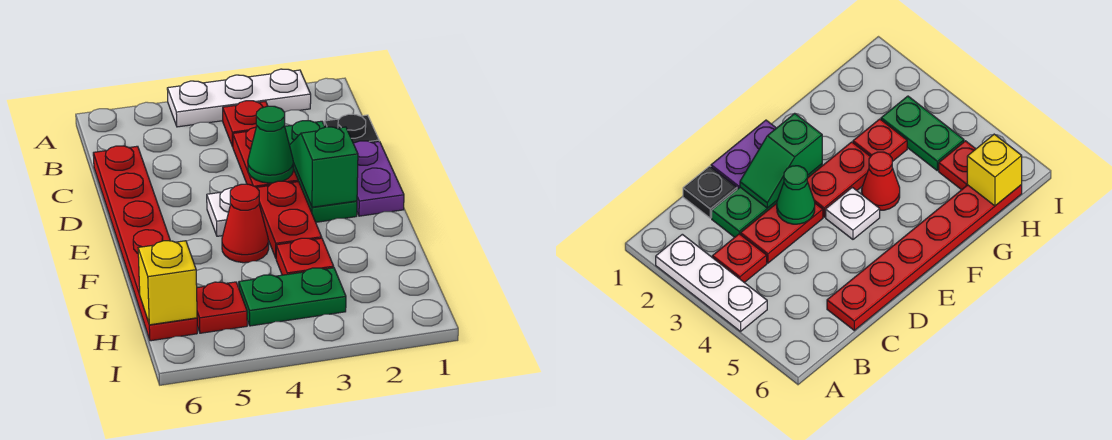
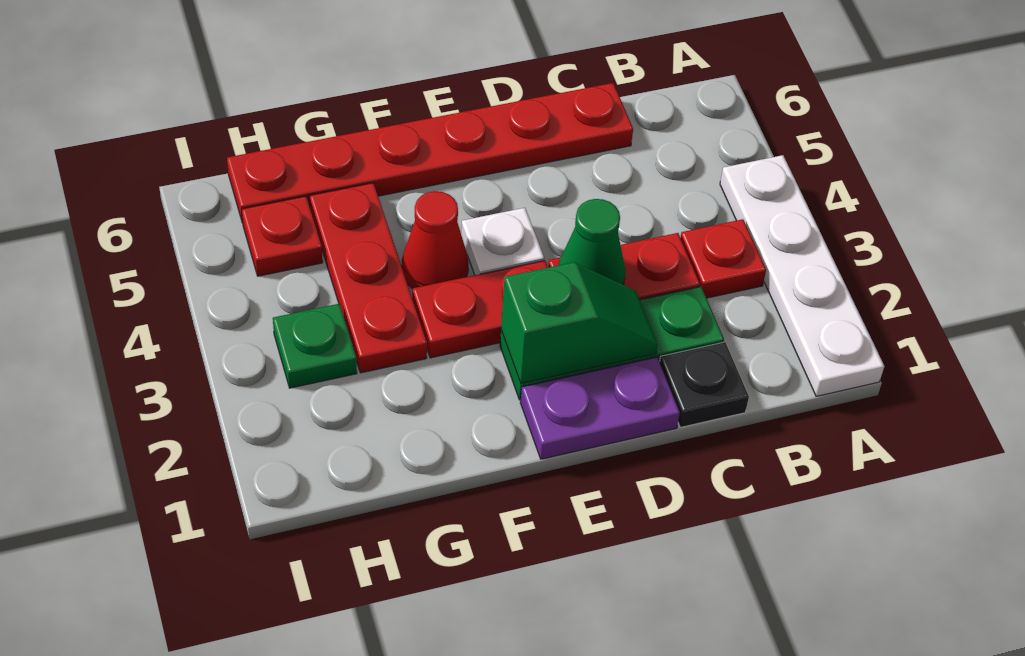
white 1x3 plate [167,69,311,127] -> white 1x4 plate [720,155,884,396]
red 1x1 plate [276,238,334,275] -> red 1x3 plate [310,183,427,373]
green 1x2 plate [239,268,346,326] -> green 1x1 plate [273,304,357,388]
yellow 1x1 brick [138,241,197,325] -> none

